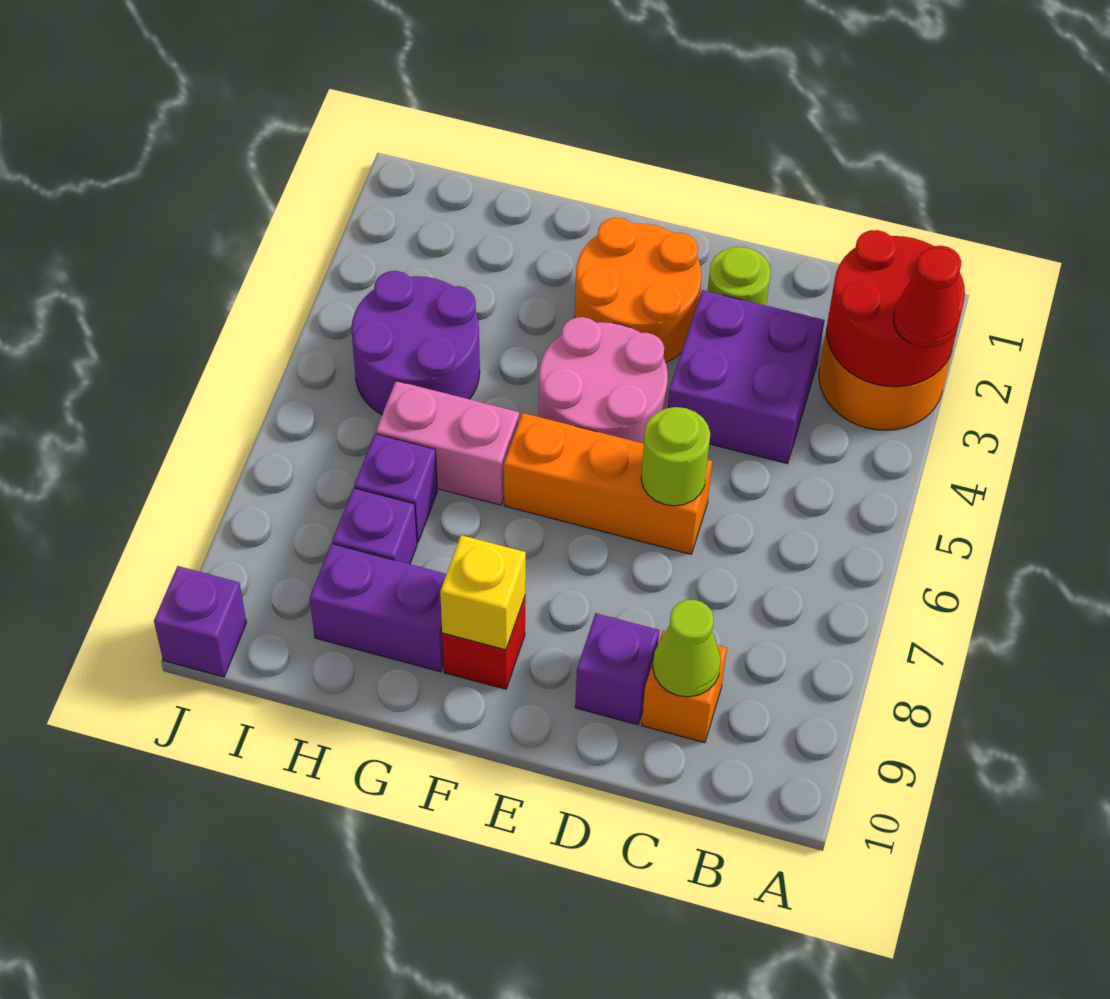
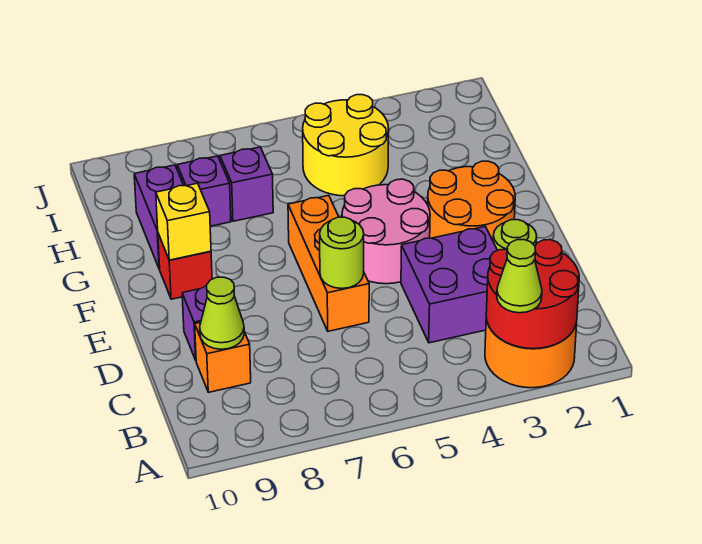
red 1x1 cone [893,248,959,348] -> lime 1x1 cone [497,240,542,313]
pink 1x2 brick [376,381,519,505] -> none
purple 2x2 round brick [351,271,480,415] -> yellow 2x2 round brick [303,95,389,196]
purple 1x1 brick [154,566,247,677] -> none

